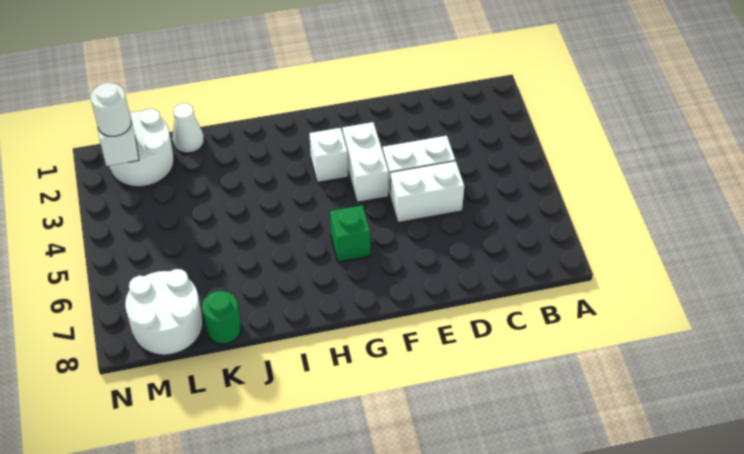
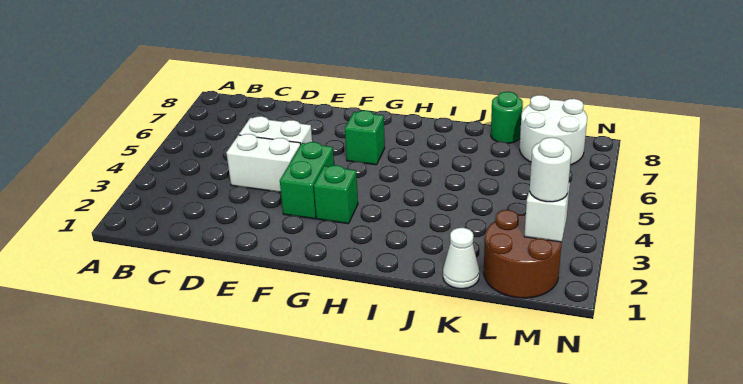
white 1x2 brick [342,122,389,202] -> green 1x2 brick [280,142,334,219]
white 1x1 brick [309,128,348,182] -> green 1x1 brick [314,165,358,224]
white 2x2 round brick [109,109,174,187] -> brown 2x2 round brick [484,210,562,298]

